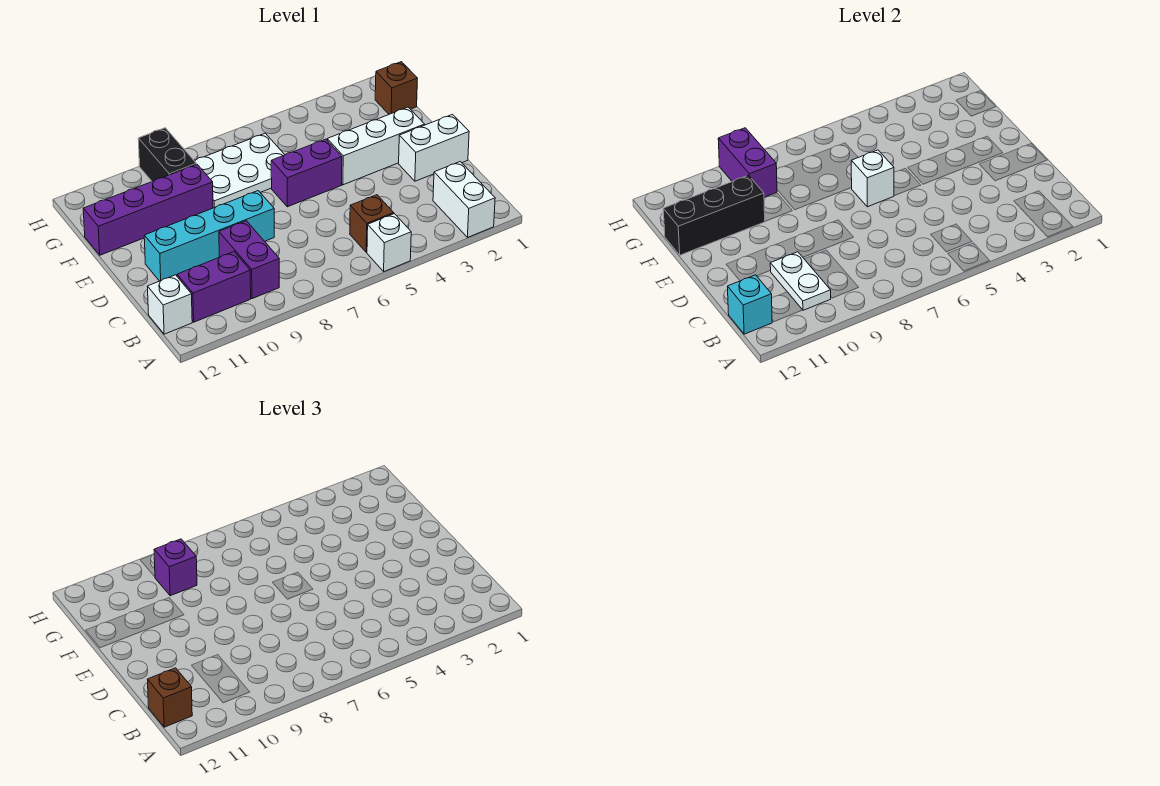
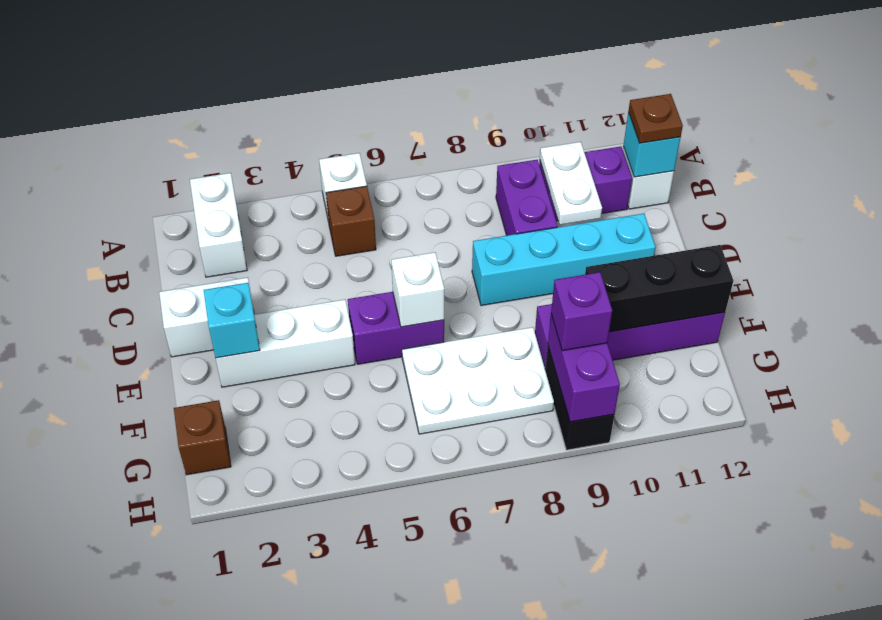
brown 1x1 brick [147,668,192,727] -> brown 1x1 plate [628,94,683,143]
none -> cyan 1x1 brick [204,283,260,358]

